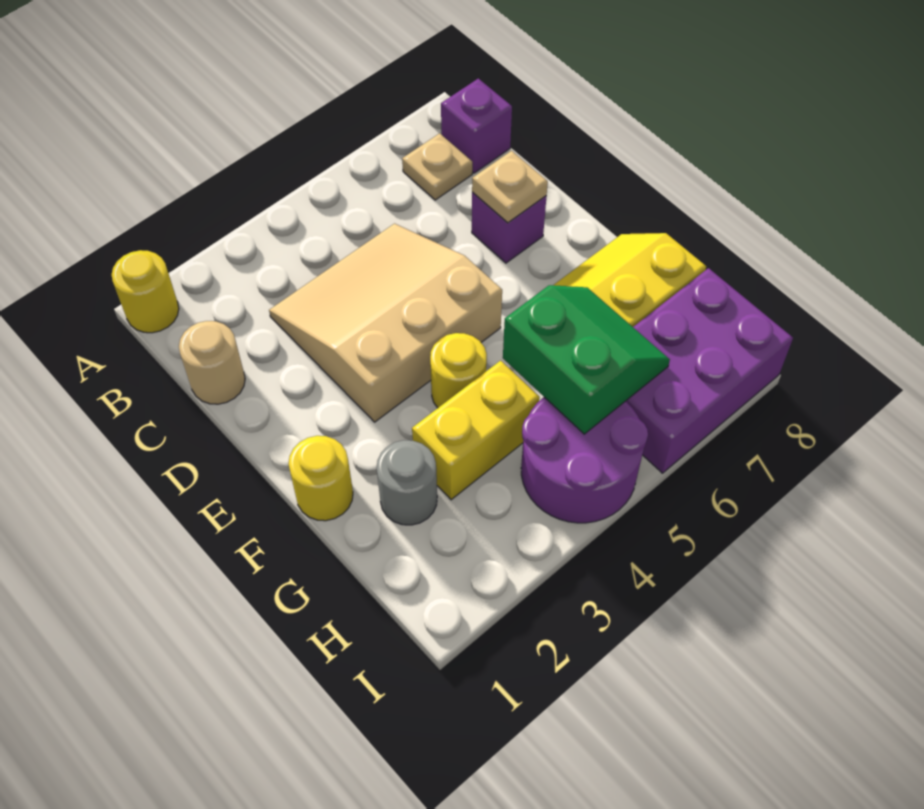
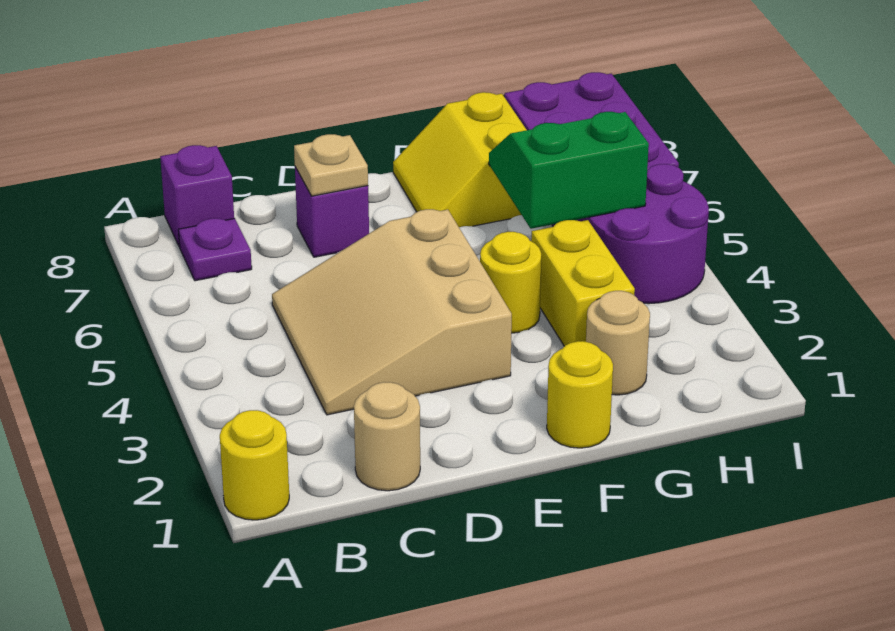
tan 1x1 plate [402,133,472,200] -> purple 1x1 plate [178,218,252,281]
grey 1x1 round brick [377,440,437,525] -> tan 1x1 round brick [586,291,650,395]

